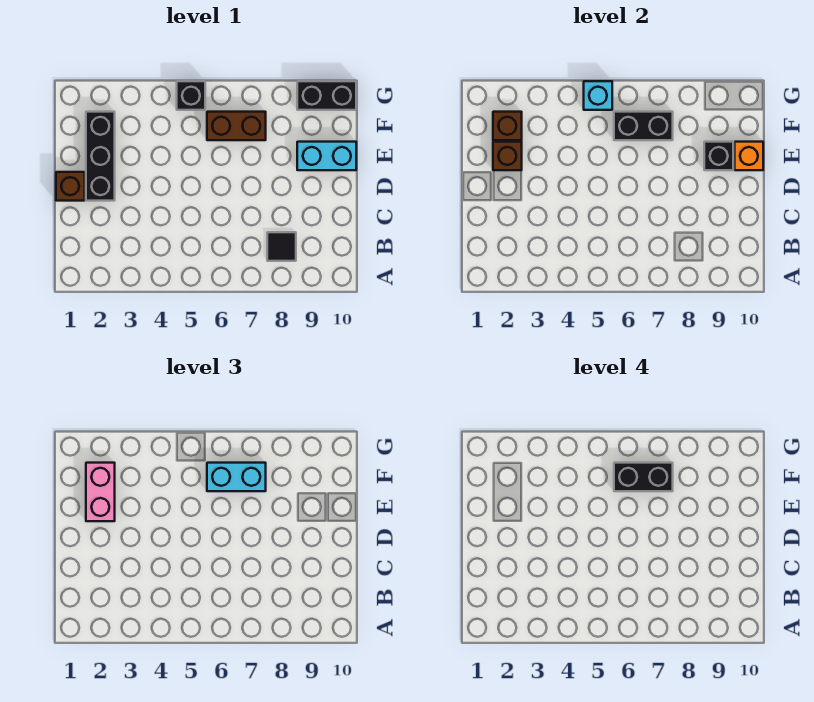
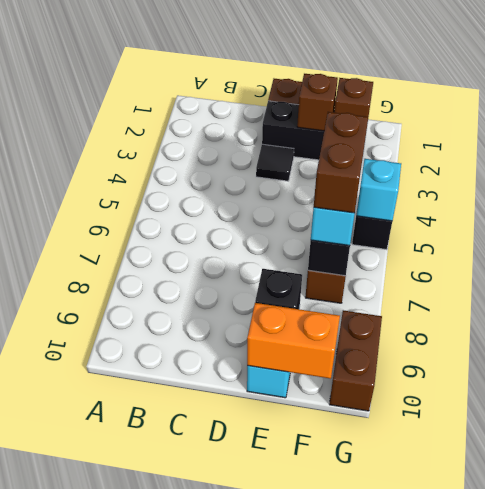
black 1x1 tile [267,232,296,261] -> black 1x1 tile moved to [256,144,294,181]
pink 1x2 brick [86,463,115,521] -> none
orange 1x1 brick [735,142,763,170] -> orange 1x2 brick [247,303,340,379]
black 1x2 brick [614,463,673,491] -> brown 1x2 brick [314,112,368,213]
black 1x2 brick [297,81,356,110] -> brown 1x2 brick [329,310,382,411]

